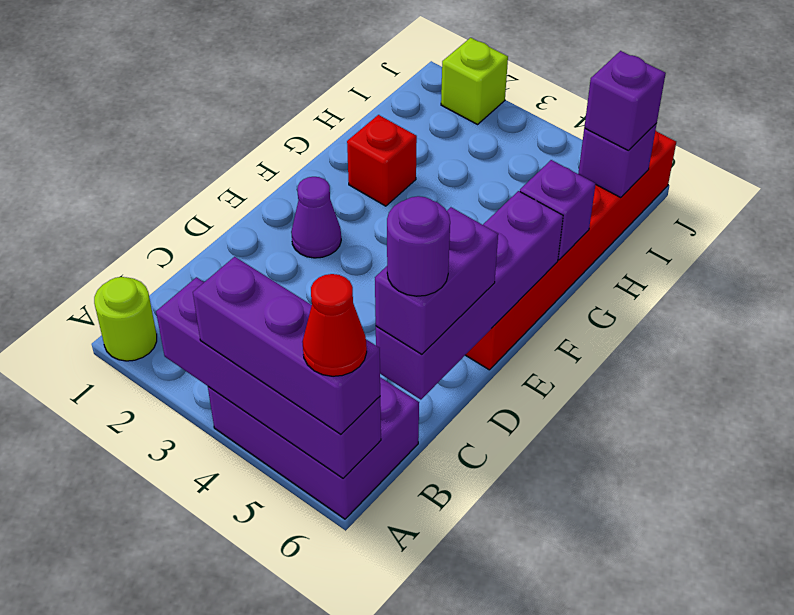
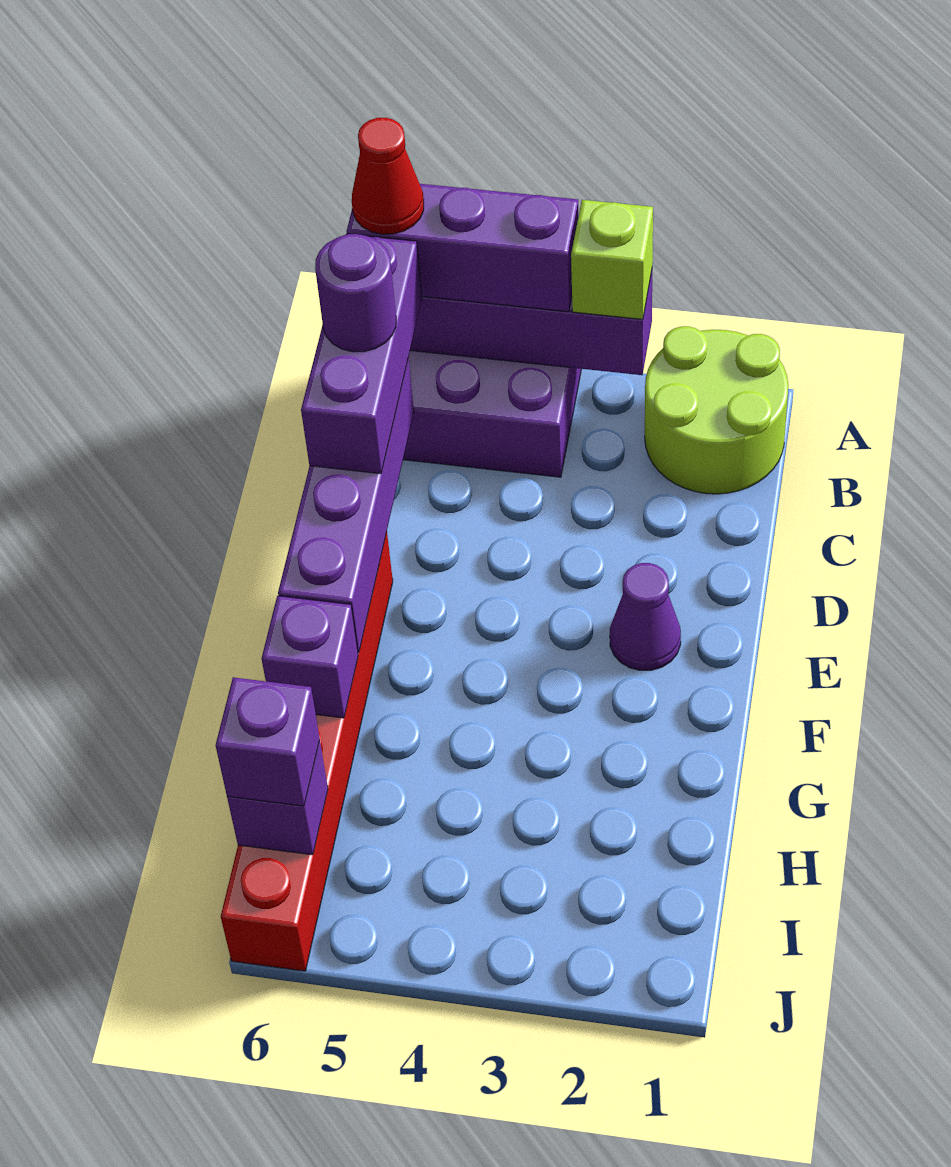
lime 1x1 round brick [94,277,157,361] -> lime 2x2 round brick [645,326,788,494]
purple 1x2 brick [375,207,498,354] -> purple 1x3 brick [301,234,422,474]
red 1x1 brick [347,115,417,206] -> none
lime 1x1 brick [441,38,508,124] -> lime 1x1 brick moved to [571,200,653,319]

